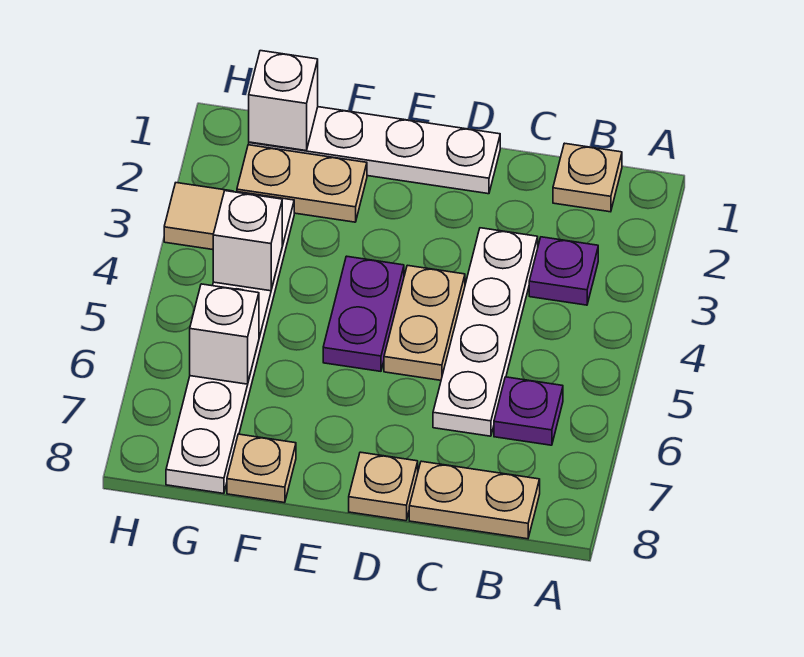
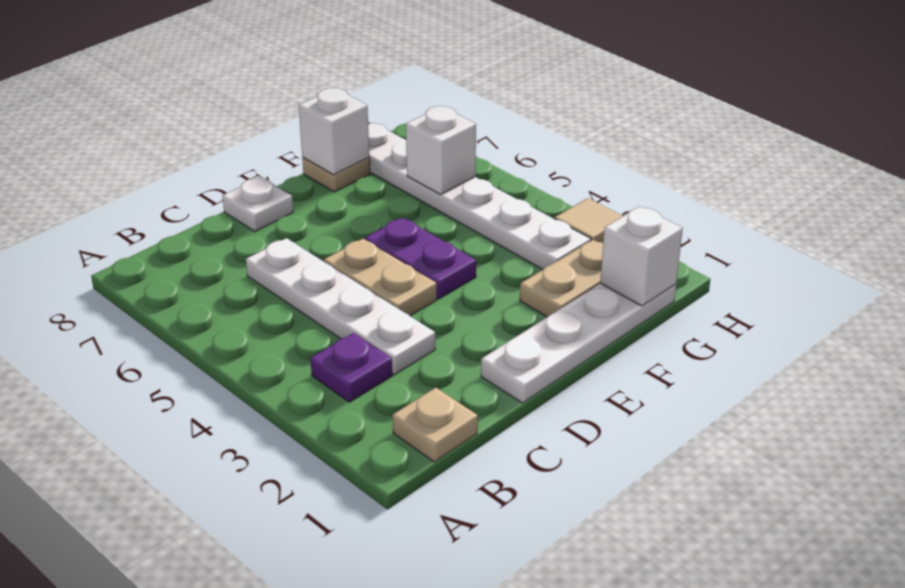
purple 1x1 plate [494,377,563,445] -> none
tan 1x2 plate [409,461,540,539] -> none
tan 1x1 plate [349,452,418,521] -> white 1x1 plate [222,177,293,231]
white 1x1 brick [213,191,282,291] -> white 1x1 brick moved to [299,88,369,175]

